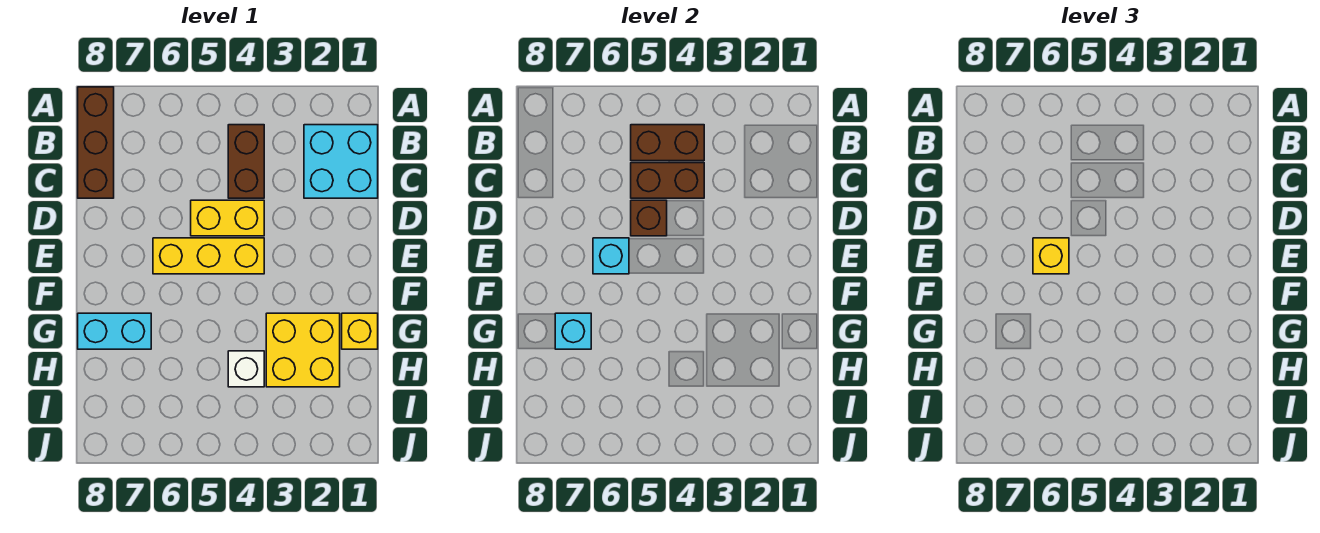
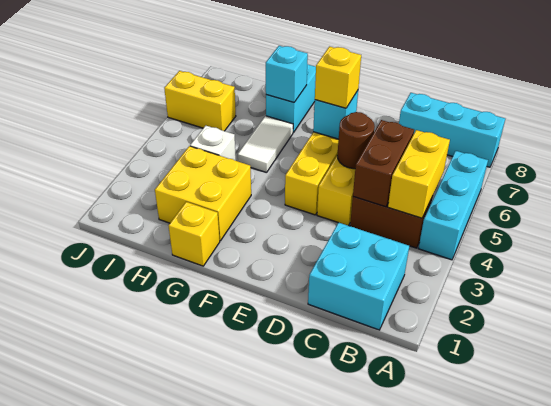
none -> cyan 1x3 brick [418,151,488,260]
brown 1x3 brick [78,87,114,198] -> cyan 1x3 brick [399,93,505,167]
brown 1x2 brick [631,125,704,161] -> yellow 1x2 brick [388,130,450,218]
brown 1x1 brick [631,200,667,236] -> brown 1x1 round brick [337,112,375,169]
none -> white 1x2 tile [238,116,293,173]
none -> yellow 1x2 brick [164,71,236,131]

